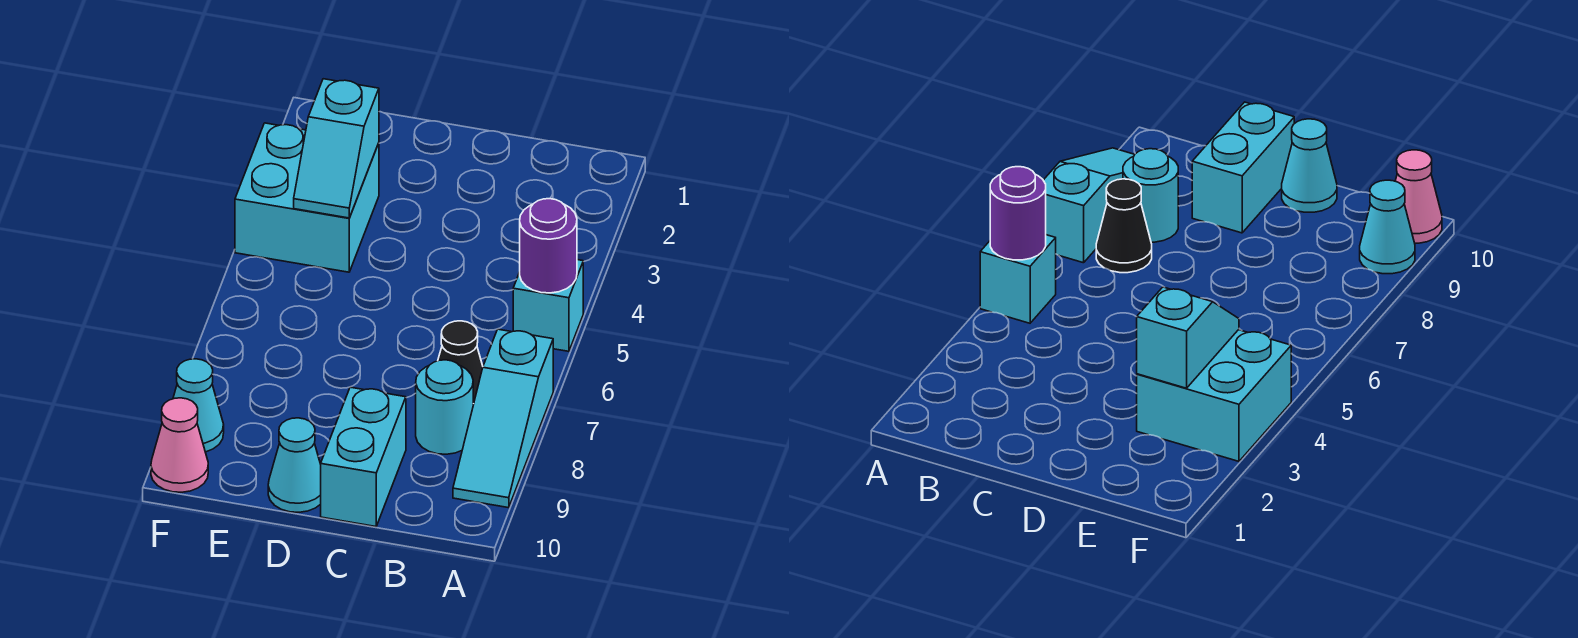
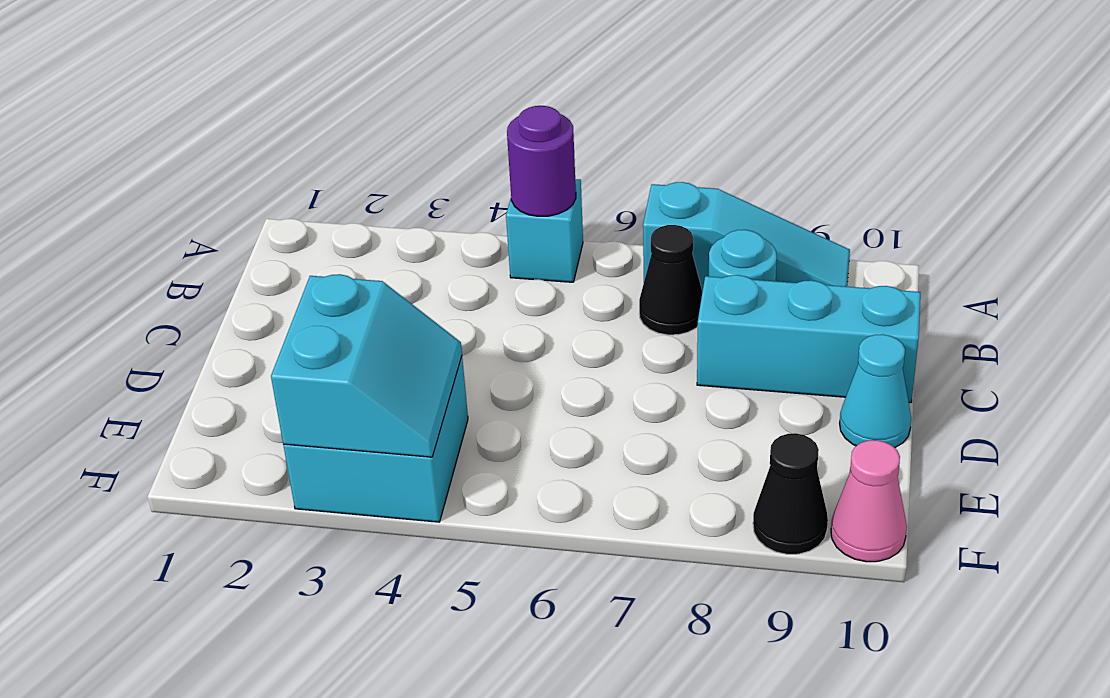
cyan 1x2 brick [321,387,406,527] -> cyan 1x3 brick [697,275,920,403]
cyan 1x2 slope [294,79,379,218] -> cyan 2x2 slope [271,274,462,457]
cyan 1x1 cone [173,359,224,452] -> black 1x1 cone [753,433,828,554]

